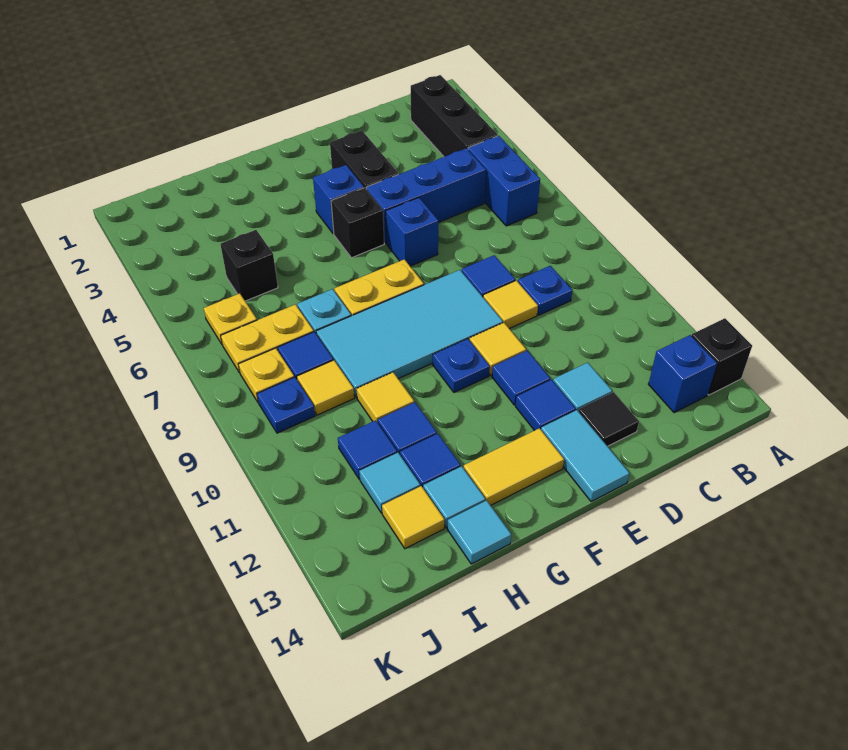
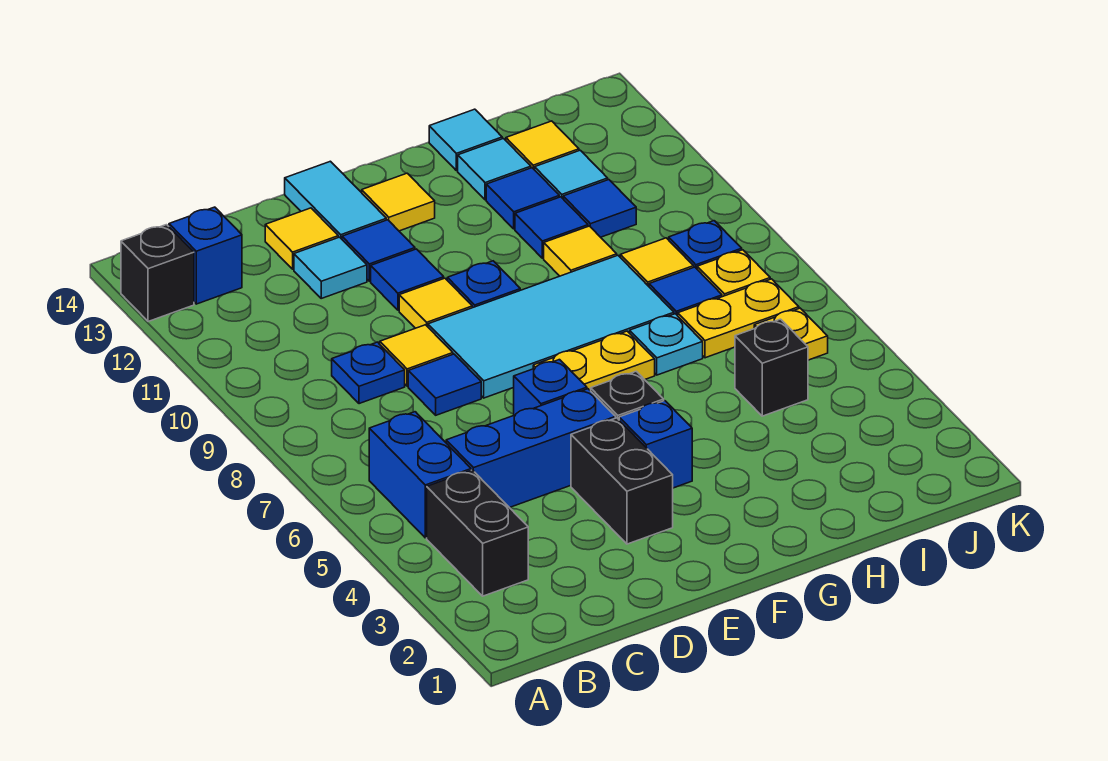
black 1x3 brick [411,75,498,157] -> black 1x2 brick [427,470,528,596]
black 1x1 tile [578,392,639,446] -> yellow 1x1 tile [265,208,338,269]
yellow 1x2 tile [464,428,564,505] -> yellow 1x1 tile [361,173,435,231]

